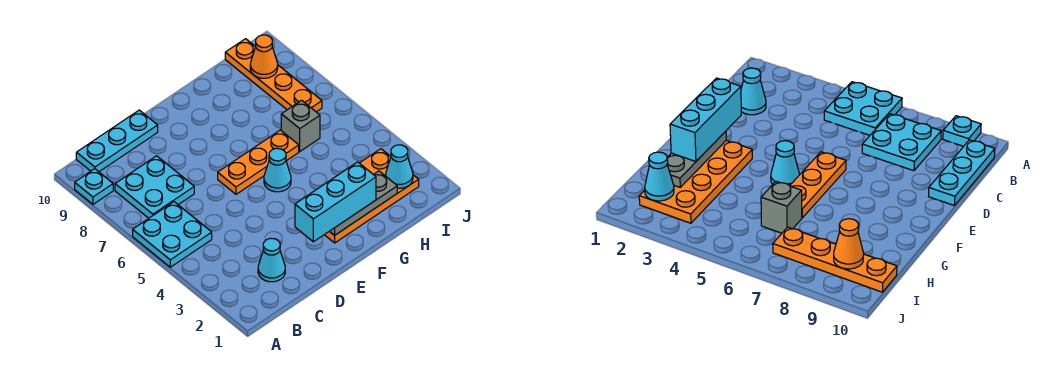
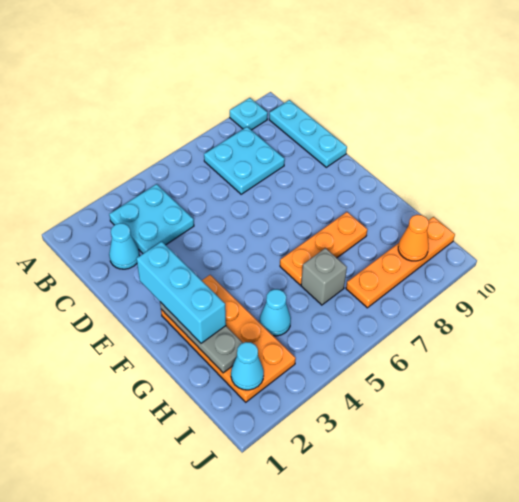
cyan 2x2 plate [133,202,212,267] -> cyan 2x2 plate moved to [109,184,194,253]
orange 1x3 plate [218,130,299,194] -> orange 1x3 plate turned to [280,212,368,285]
cyan 1x1 cone [264,148,291,192] -> cyan 1x1 cone moved to [260,289,291,336]

